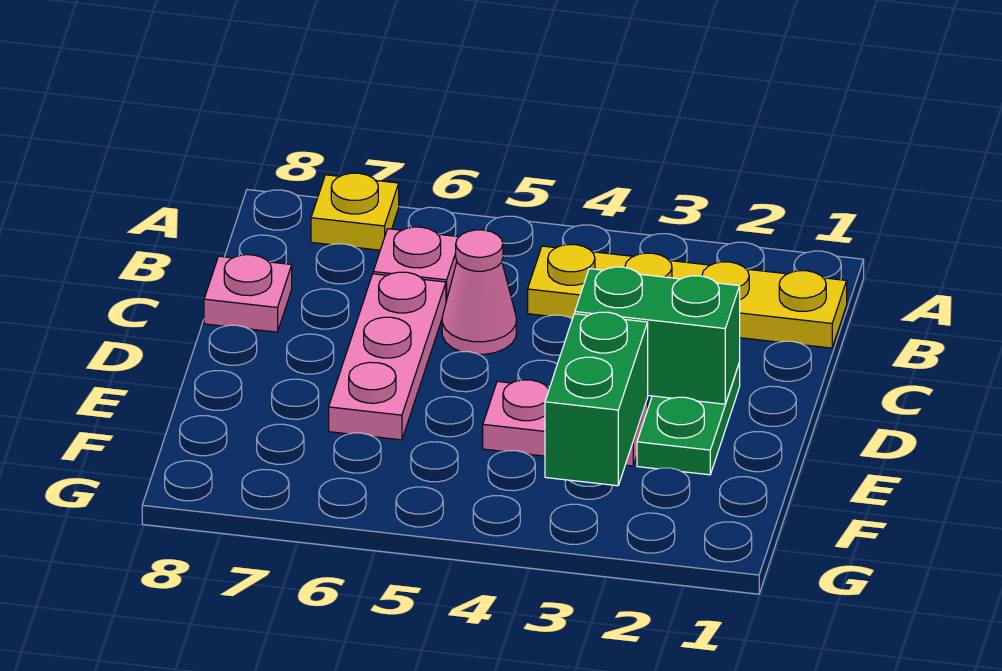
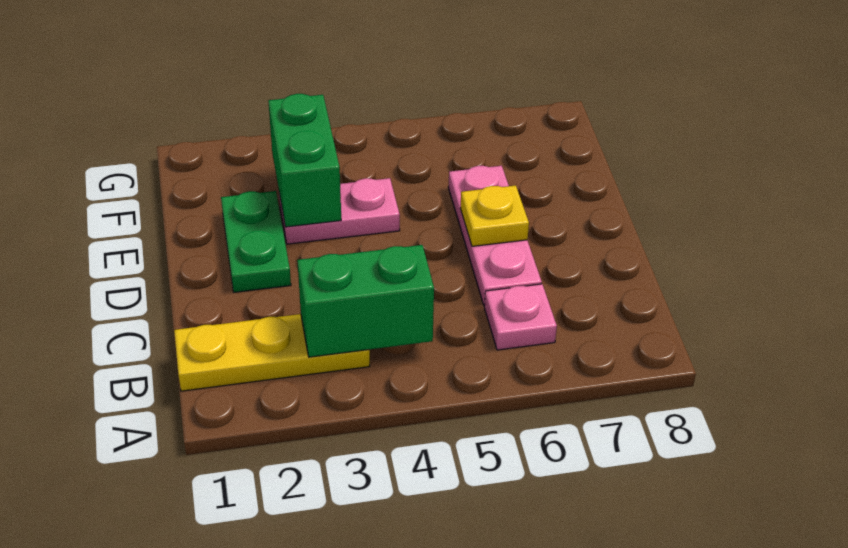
yellow 1x1 plate [311,173,399,250] -> yellow 1x1 plate moved to [460,185,529,246]
yellow 1x4 plate [528,245,847,348] -> yellow 1x3 plate [174,314,370,391]
pink 1x1 cone [442,230,516,355] -> none
pink 1x1 plate [204,255,292,332] -> none
green 1x2 brick [575,267,740,404] -> green 1x2 brick moved to [297,245,434,357]

